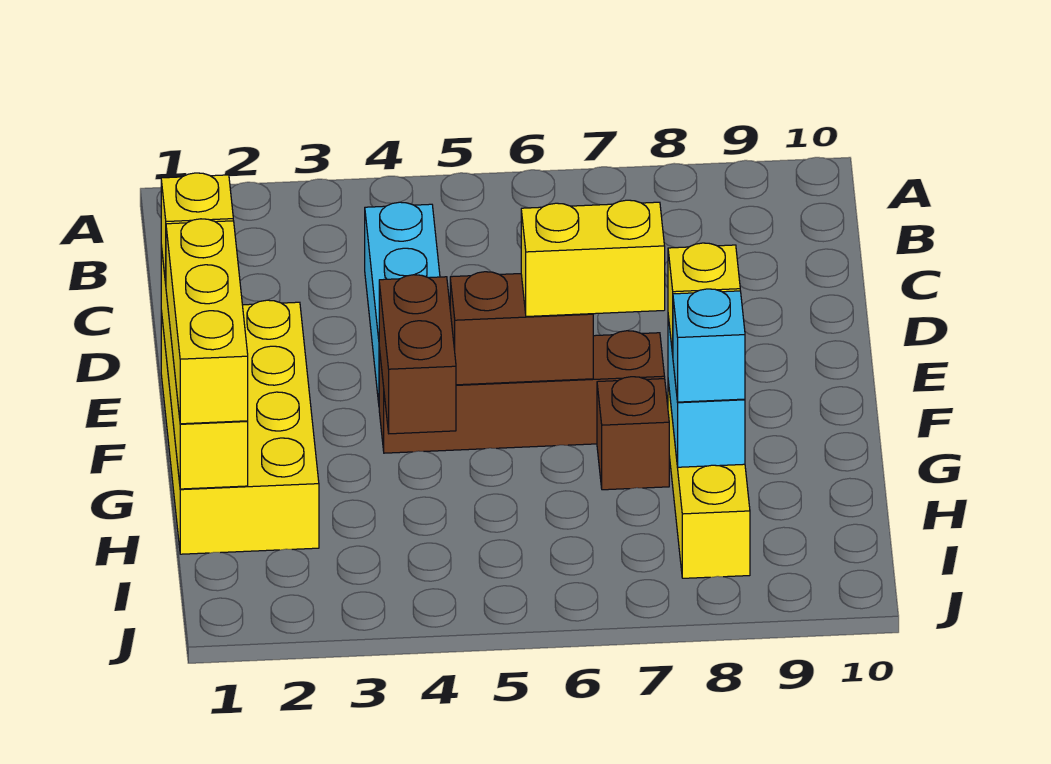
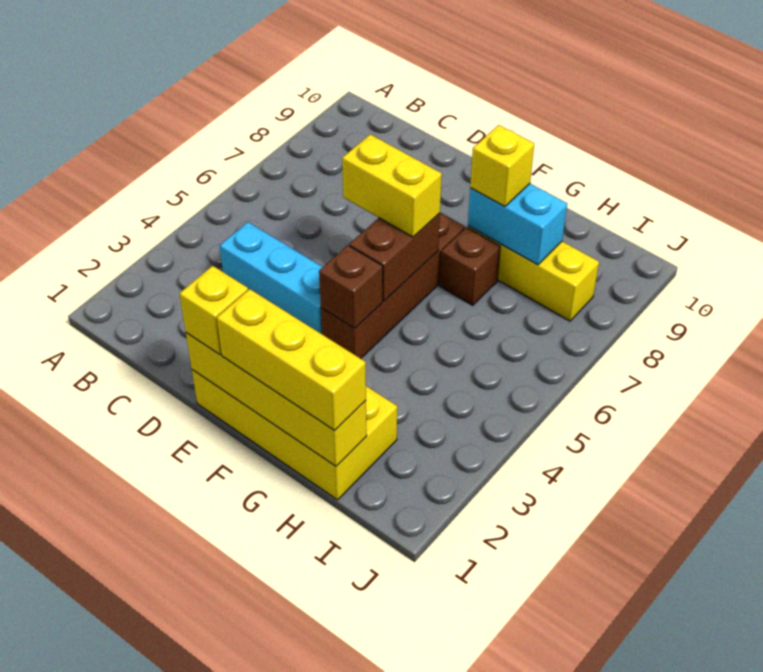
brown 1x2 brick [379,275,456,434] -> brown 1x1 brick [319,245,383,329]
yellow 1x2 brick [521,200,665,317] -> yellow 1x2 brick turned to [342,134,442,237]
cyan 1x1 brick [673,289,745,402] -> none

